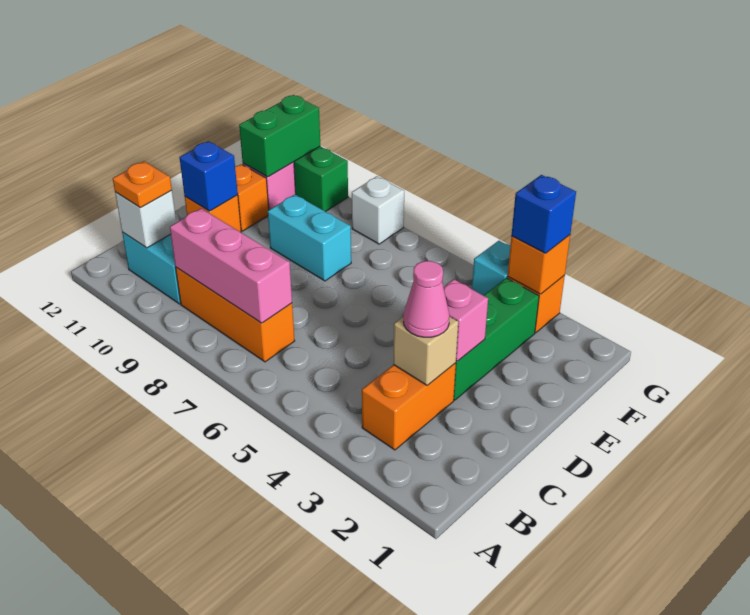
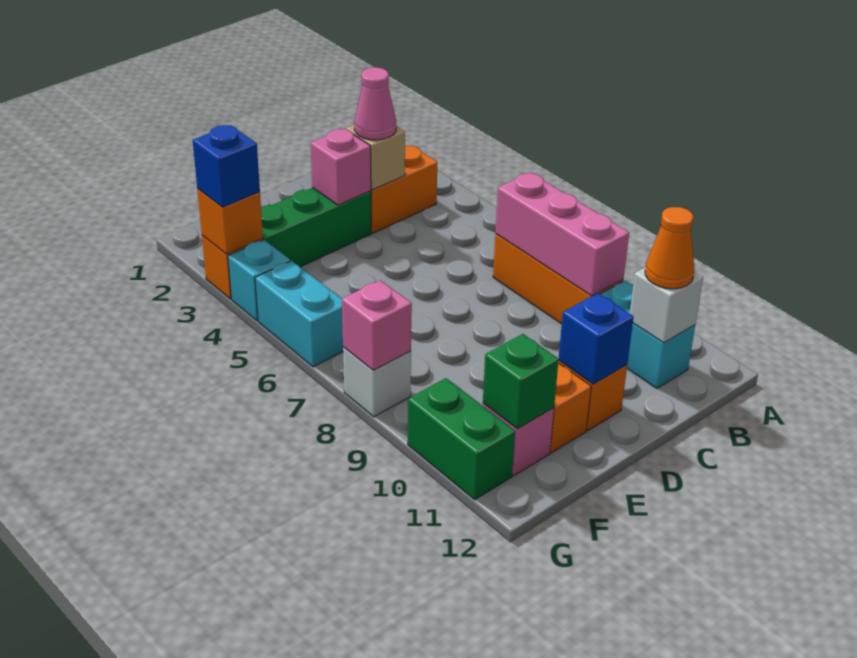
orange 1x1 plate [113,161,172,208] -> orange 1x1 cone [645,207,695,289]
cyan 1x2 brick [268,195,351,281] -> cyan 1x2 brick moved to [255,261,343,367]
green 1x2 brick [239,95,320,177] -> green 1x1 brick [483,334,559,429]
none -> pink 1x1 brick [342,280,412,370]

